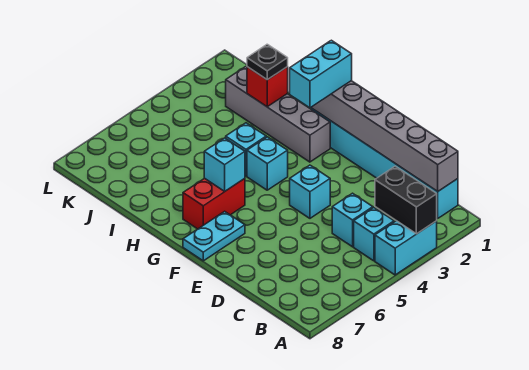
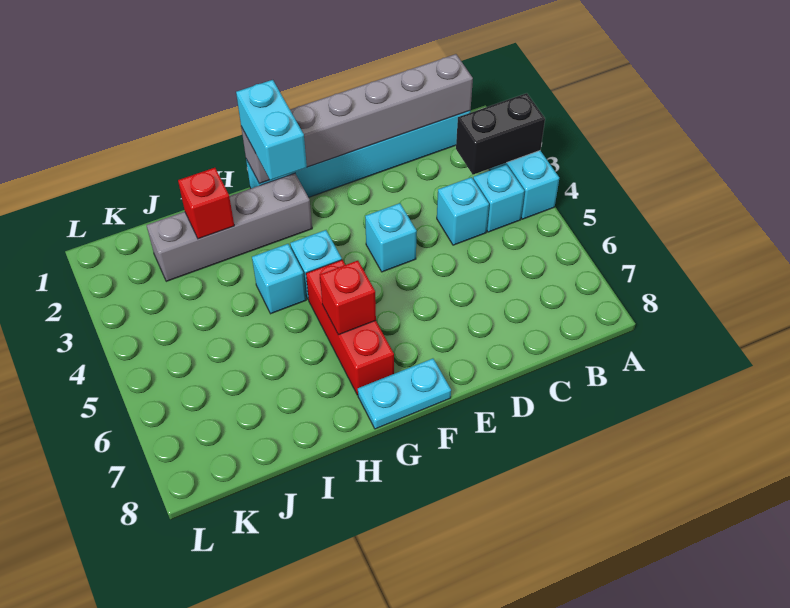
cyan 1x2 plate [183,211,245,261] -> cyan 1x2 plate turned to [358,359,451,429]
red 1x2 brick [183,178,245,229] -> red 1x3 brick [306,260,394,395]
cyan 1x1 brick [204,138,245,191] -> red 1x1 brick [320,261,376,335]
black 1x1 plate [247,44,288,80] -> none

